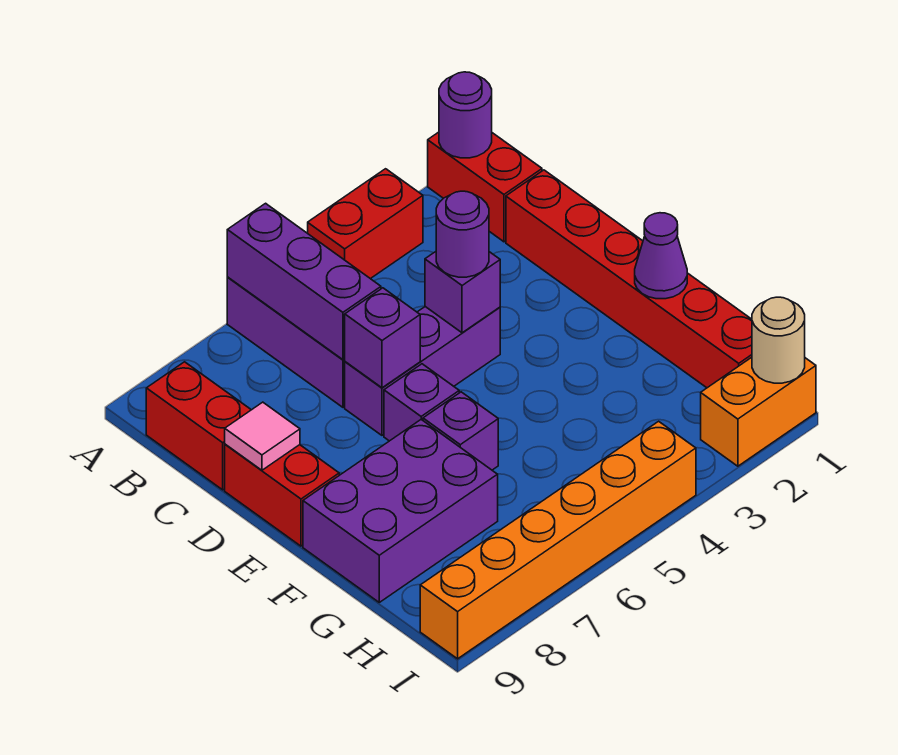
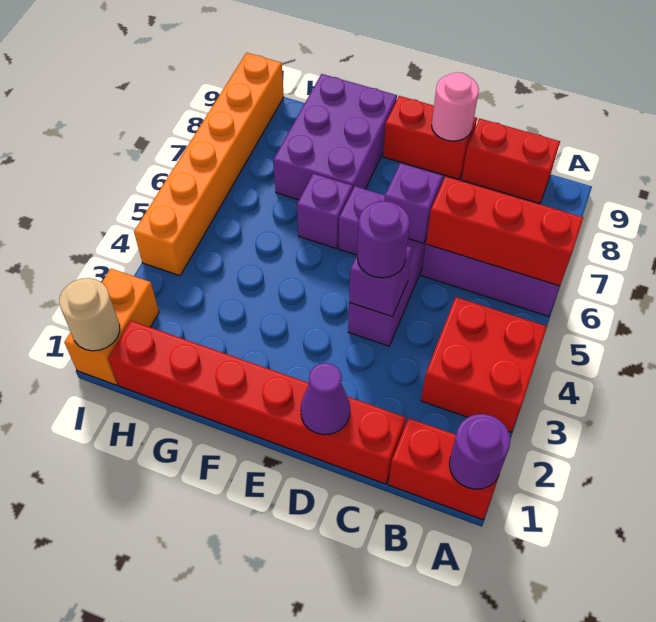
red 1x2 brick [308,169,423,279] -> red 2x2 brick [421,297,547,432]
purple 1x3 brick [227,203,381,360] -> red 1x3 brick [426,176,583,286]
pink 1x1 tile [225,402,300,470] -> pink 1x1 round brick [432,72,479,141]
purple 1x1 cone [635,213,687,299] -> purple 1x1 cone moved to [301,363,350,435]

